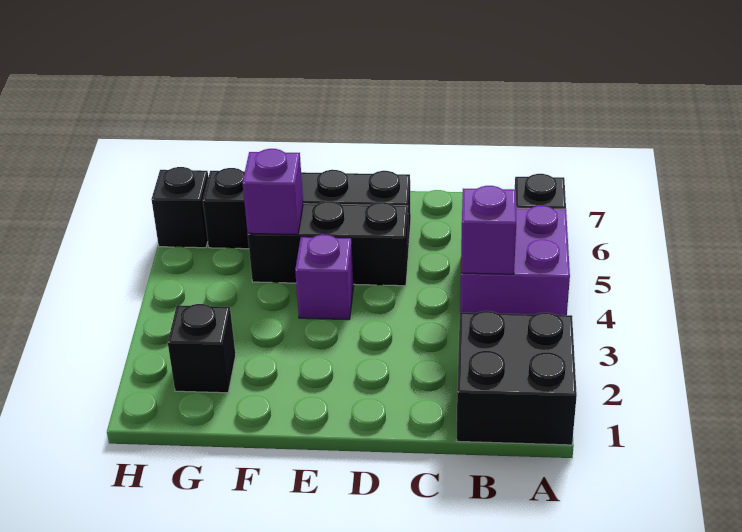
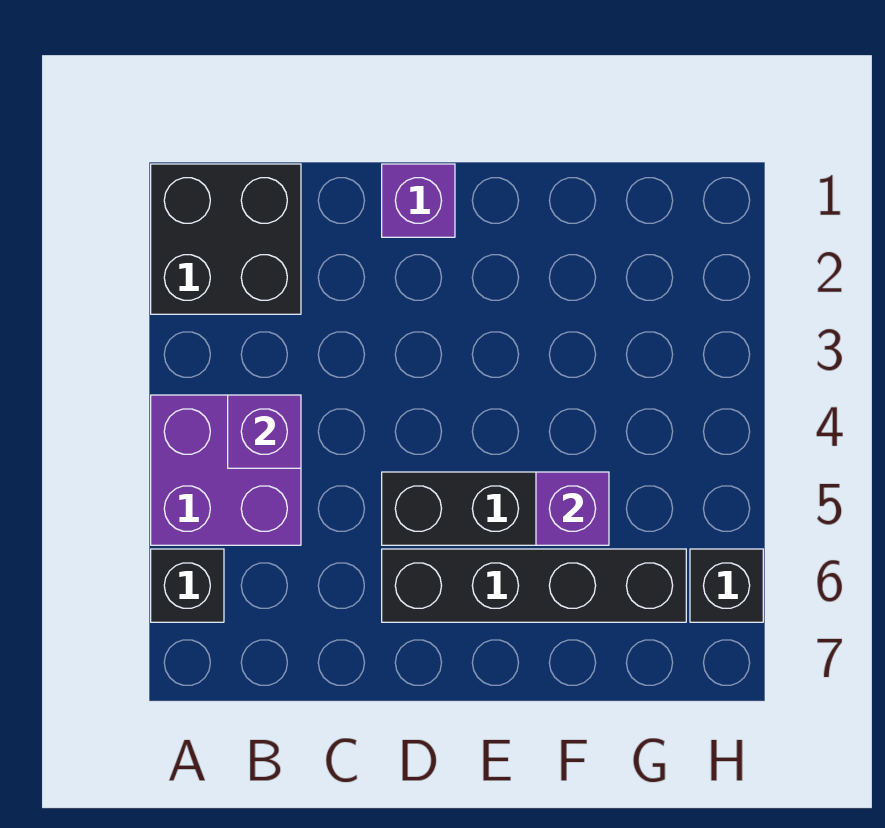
purple 1x1 brick [295,234,354,320] -> purple 1x1 brick moved to [382,164,455,237]
black 1x1 brick [168,304,236,393] -> none

